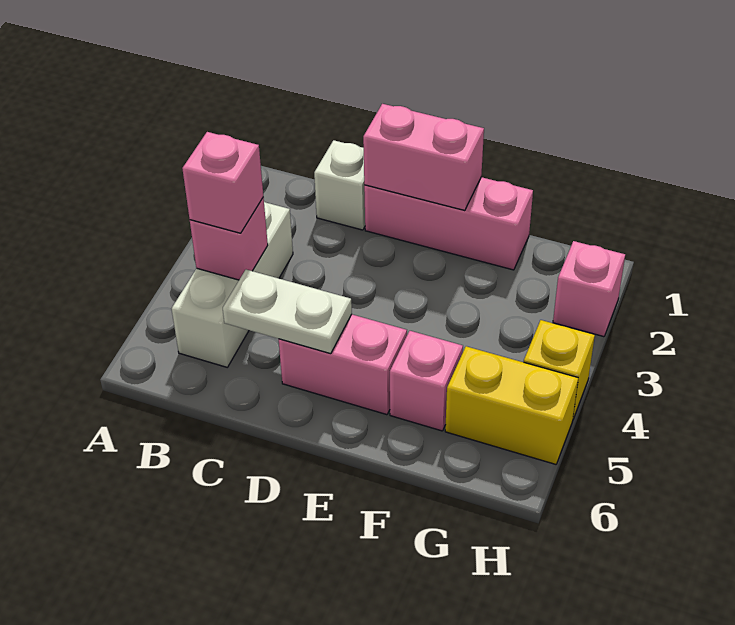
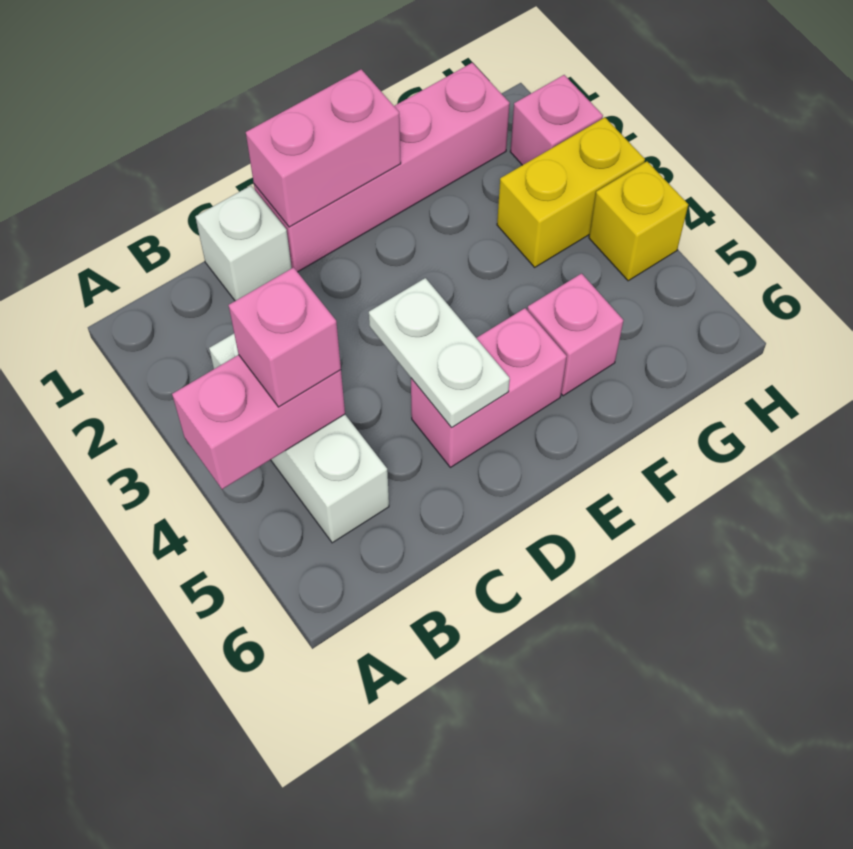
pink 1x1 brick [190,197,268,280] -> pink 1x2 brick [172,355,345,489]
white 1x2 plate [223,270,352,354] -> white 1x2 plate turned to [369,278,510,428]
pink 1x3 brick [364,177,533,270] -> pink 1x4 brick [254,63,510,272]
yellow 1x2 brick [445,346,578,464] -> yellow 1x2 brick moved to [497,117,645,267]

